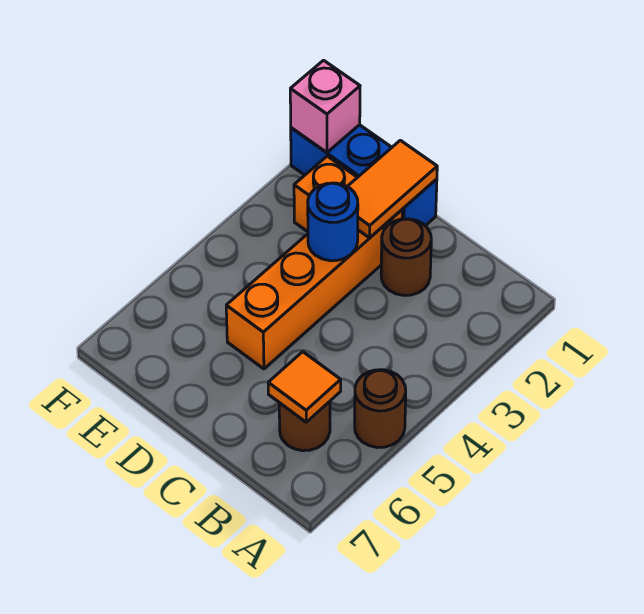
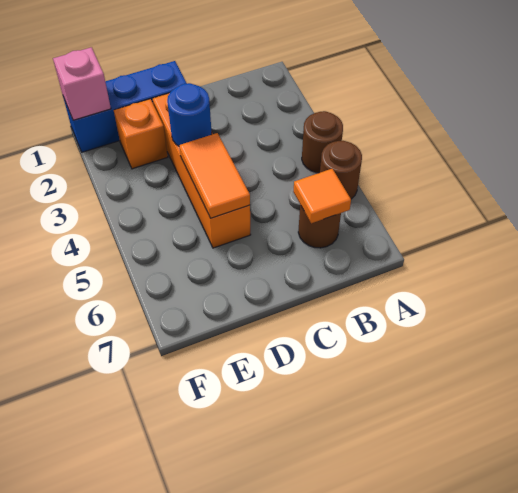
brown 1x1 round brick [381,219,431,295] -> brown 1x1 round brick moved to [302,111,343,173]
orange 1x2 tile [347,140,437,238] -> orange 1x2 tile moved to [179,133,250,218]

